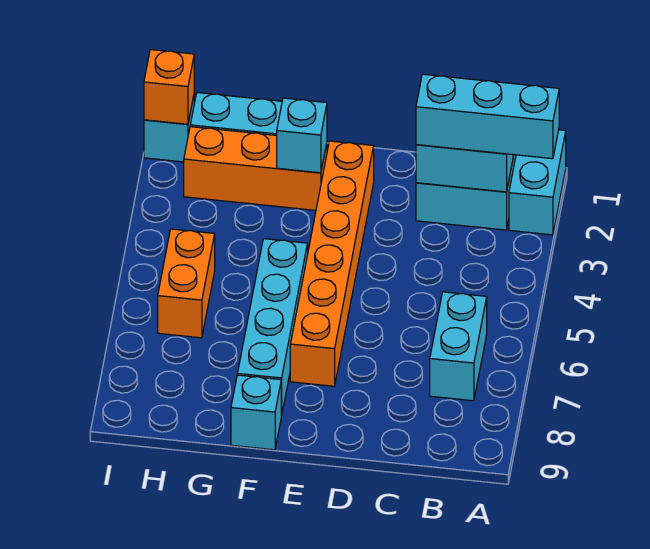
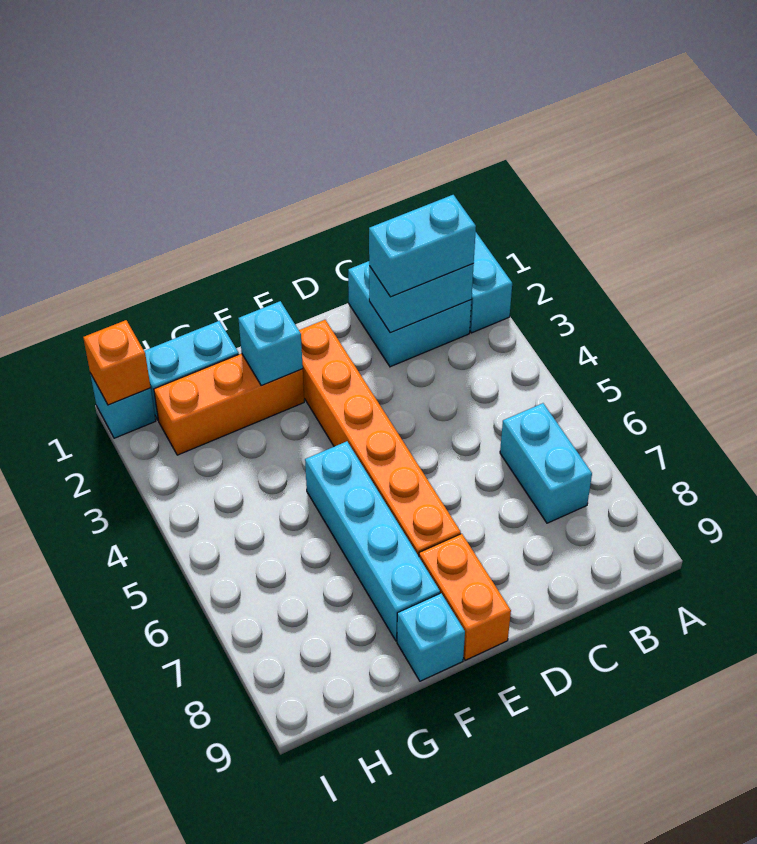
cyan 1x3 brick [416,74,559,159] -> cyan 1x2 brick [369,195,476,297]
orange 1x2 brick [158,229,215,338] -> orange 1x2 brick moved to [419,534,511,660]

